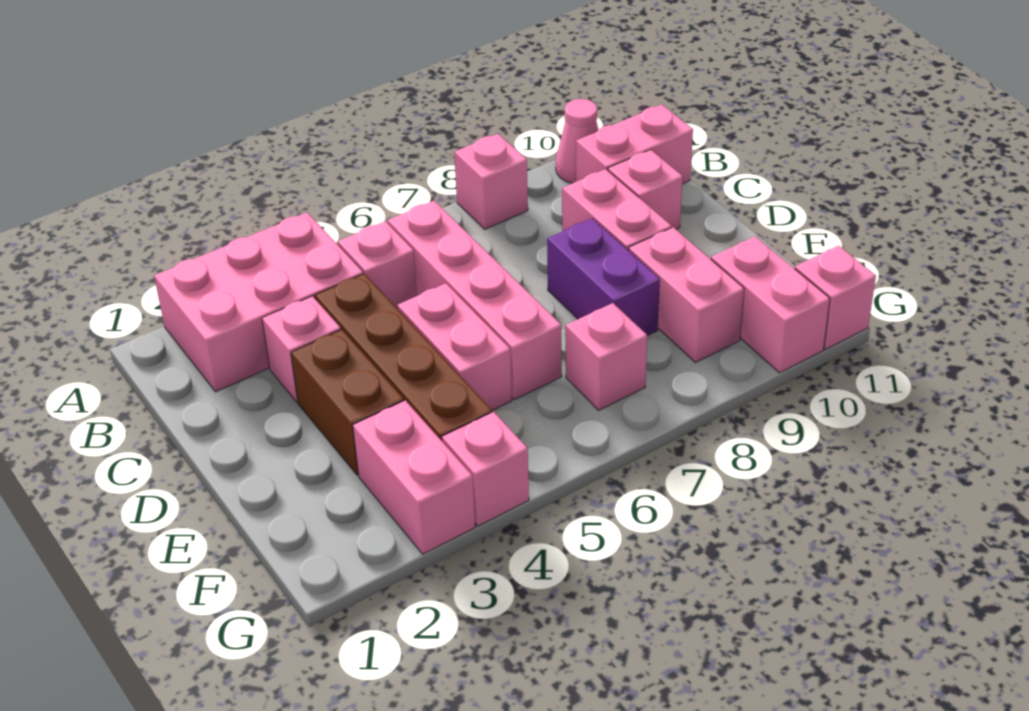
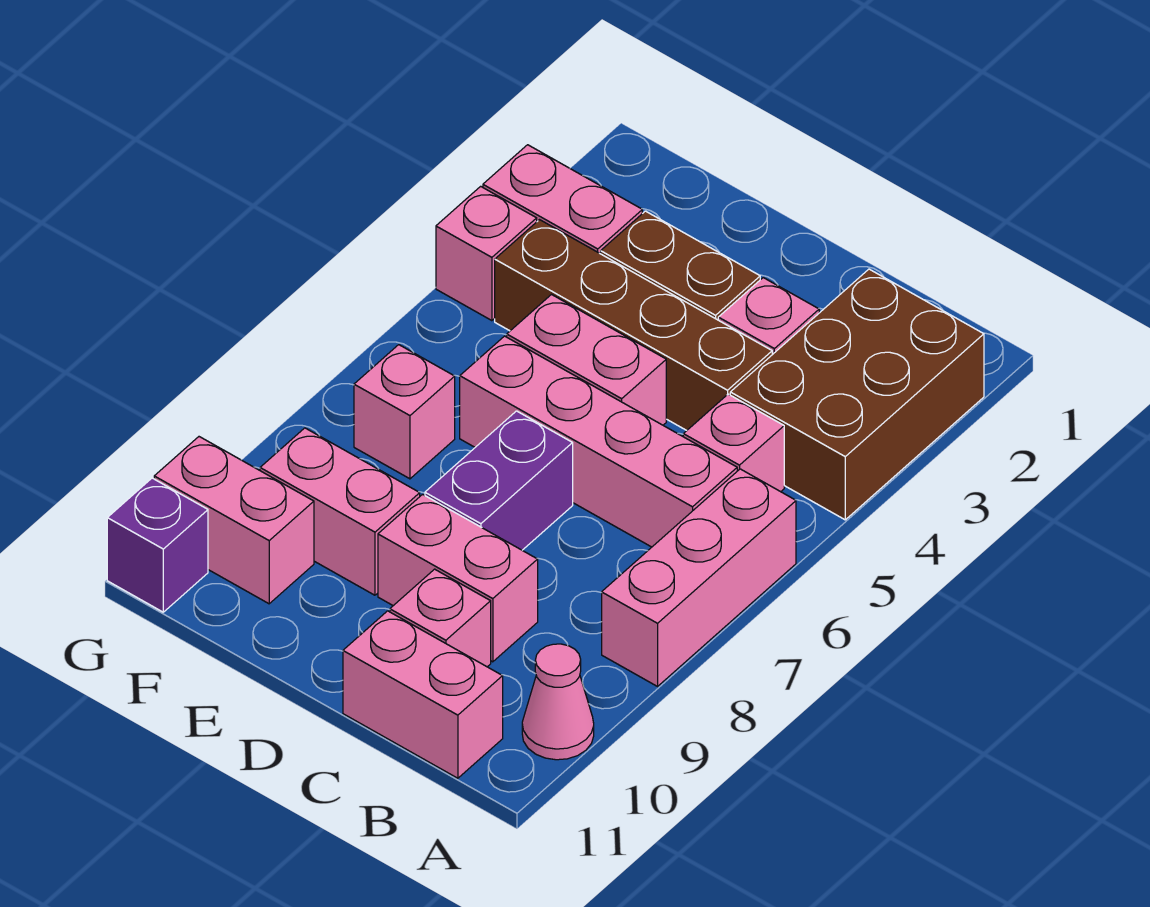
pink 2x3 brick [154,213,363,392] -> brown 2x3 brick [730,269,984,520]
pink 1x1 brick [454,134,528,229] -> pink 1x3 brick [602,469,796,686]
pink 1x2 brick [576,104,693,184] -> pink 1x2 brick turned to [343,611,503,778]
purple 1x2 brick [547,218,660,336] -> purple 1x2 brick turned to [425,411,573,550]
pink 1x1 brick [795,246,876,349] -> purple 1x1 brick [107,478,208,612]

